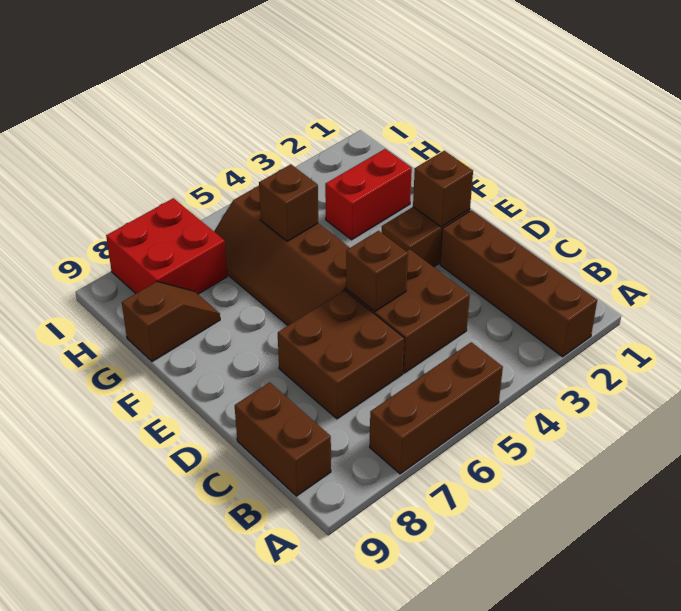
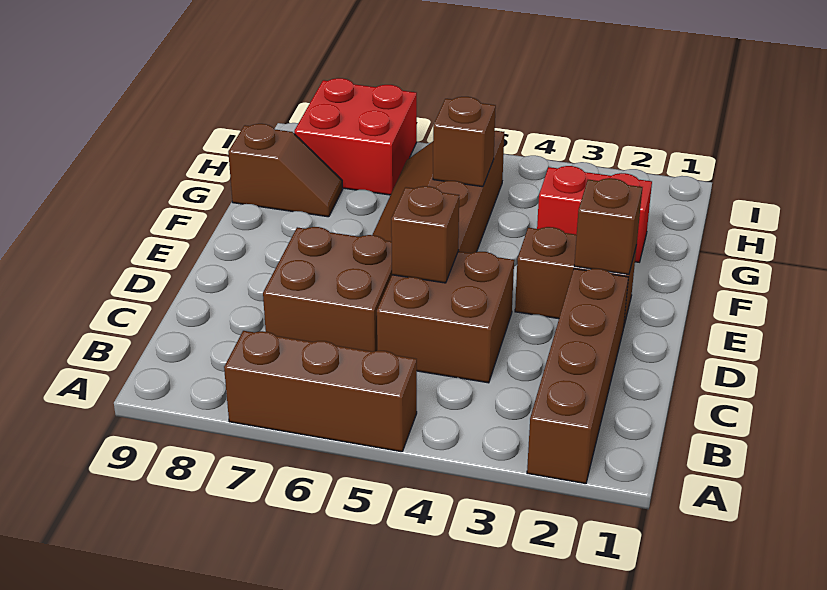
brown 1x2 brick [235,382,331,496] -> none

